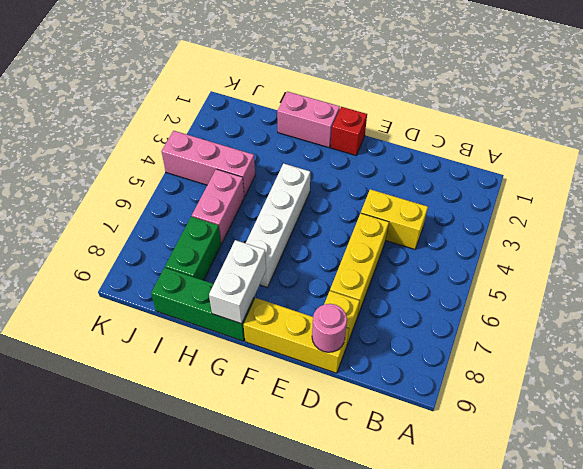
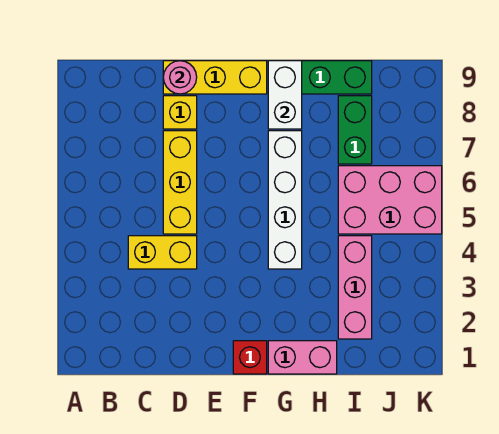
pink 1x3 brick [161,131,255,197] -> pink 1x3 brick turned to [338,236,372,339]
pink 1x2 brick [192,169,244,244] -> pink 2x3 brick [338,166,442,234]

